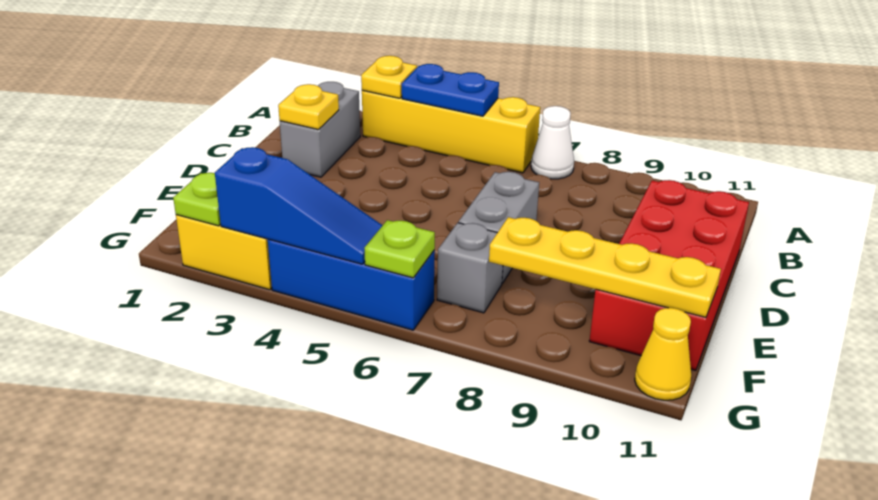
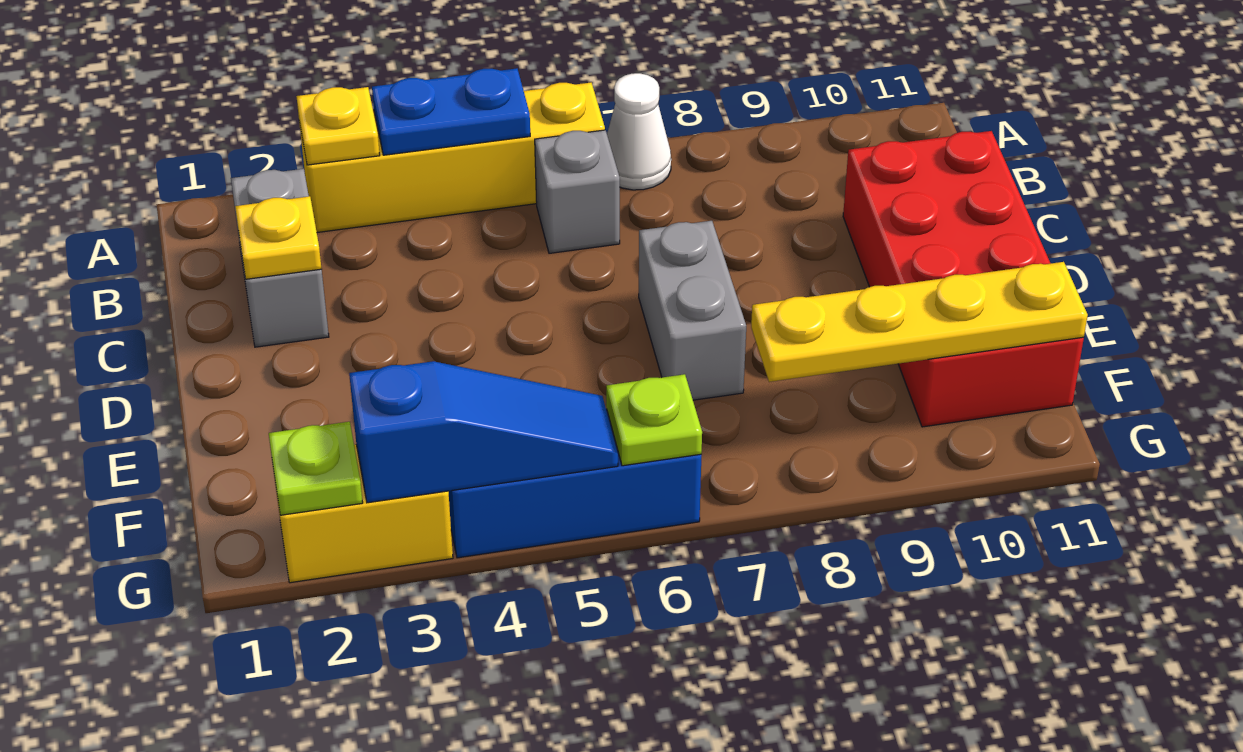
grey 1x1 brick [437,223,503,313] -> grey 1x1 brick moved to [535,130,620,253]
yellow 1x1 cone [635,308,691,400] -> none

